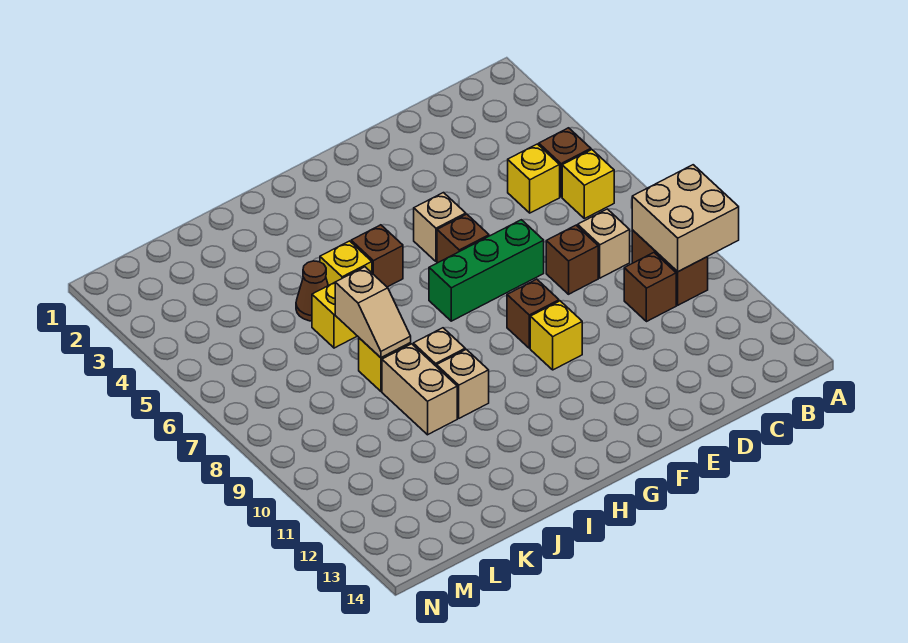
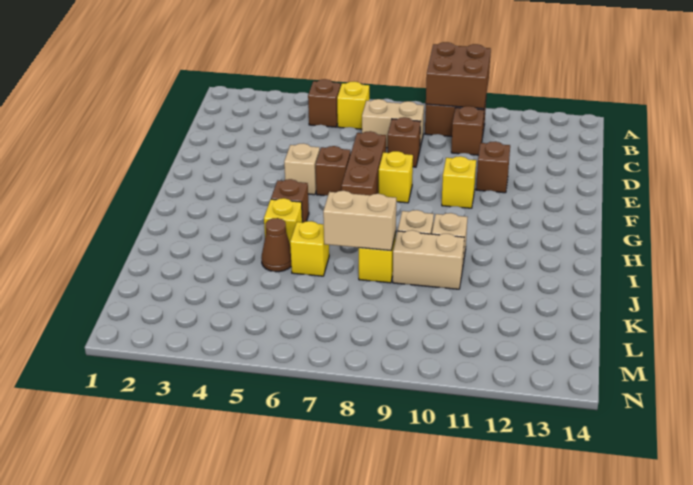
tan 2x2 brick [632,165,739,272] -> brown 2x2 brick [426,42,491,109]
yellow 1x1 brick [508,144,560,213] -> yellow 1x1 brick moved to [379,151,413,203]
tan 1x1 brick [578,209,630,278] -> tan 1x2 brick [362,99,424,148]
green 1x3 brick [429,220,544,321] -> brown 1x3 brick [342,131,386,195]
brown 1x1 brick [507,279,559,348] -> brown 1x1 brick moved to [476,141,510,193]
tan 1x2 slope [335,267,411,358] -> tan 1x2 brick [323,191,396,251]

